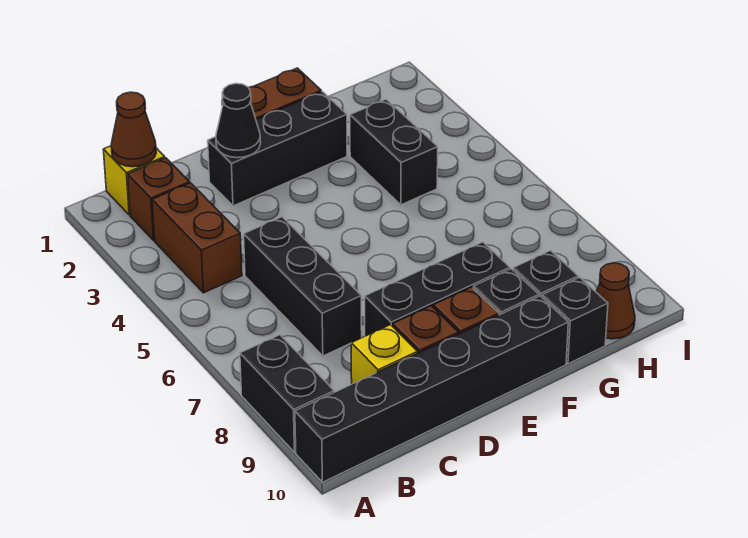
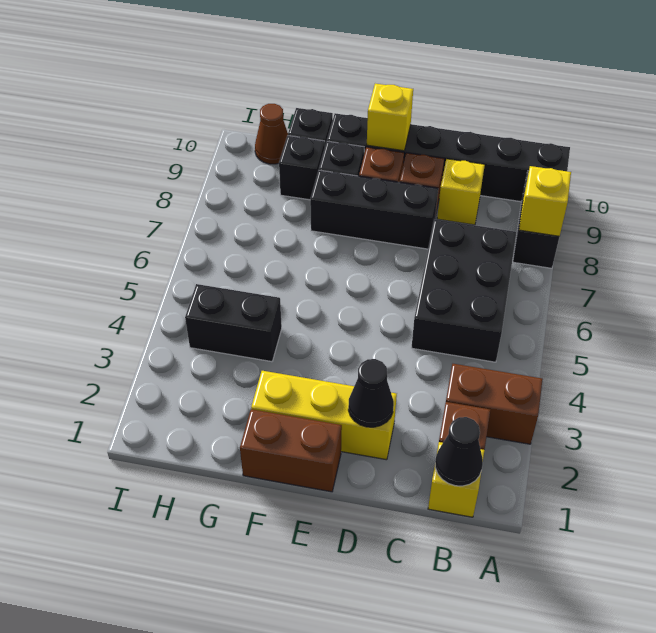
none -> yellow 1x1 brick [519,166,571,236]
brown 1x1 cone [111,92,156,167] -> black 1x1 cone [435,417,483,486]
brown 1x2 brick [152,183,242,293] -> brown 1x2 brick turned to [446,364,543,444]
black 1x3 brick [244,217,362,356] -> black 2x3 brick [411,219,516,362]
black 1x3 brick [208,92,347,206] -> yellow 1x3 brick [251,371,397,460]
none -> yellow 1x1 brick [367,84,413,151]
black 1x2 brick [350,99,438,205] -> black 1x2 brick turned to [185,284,282,362]

